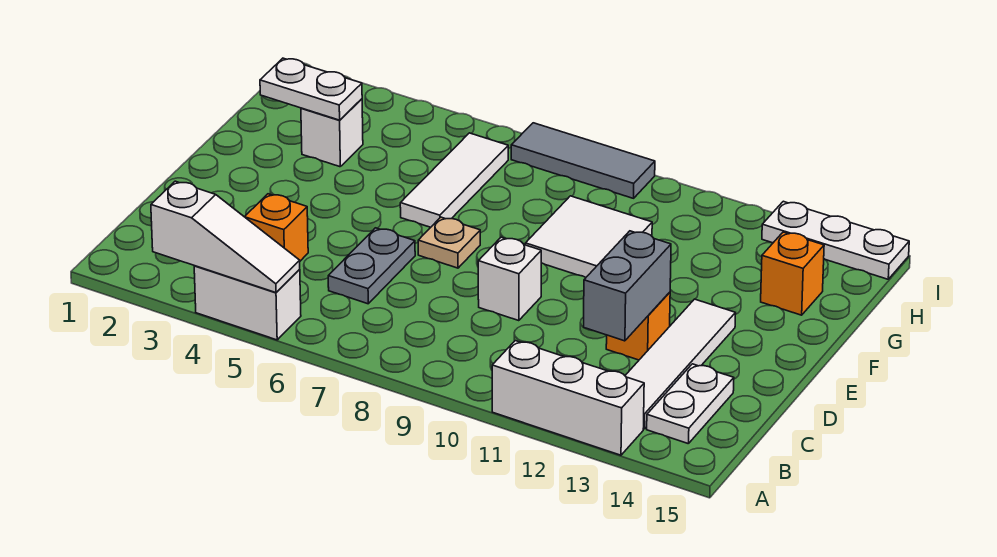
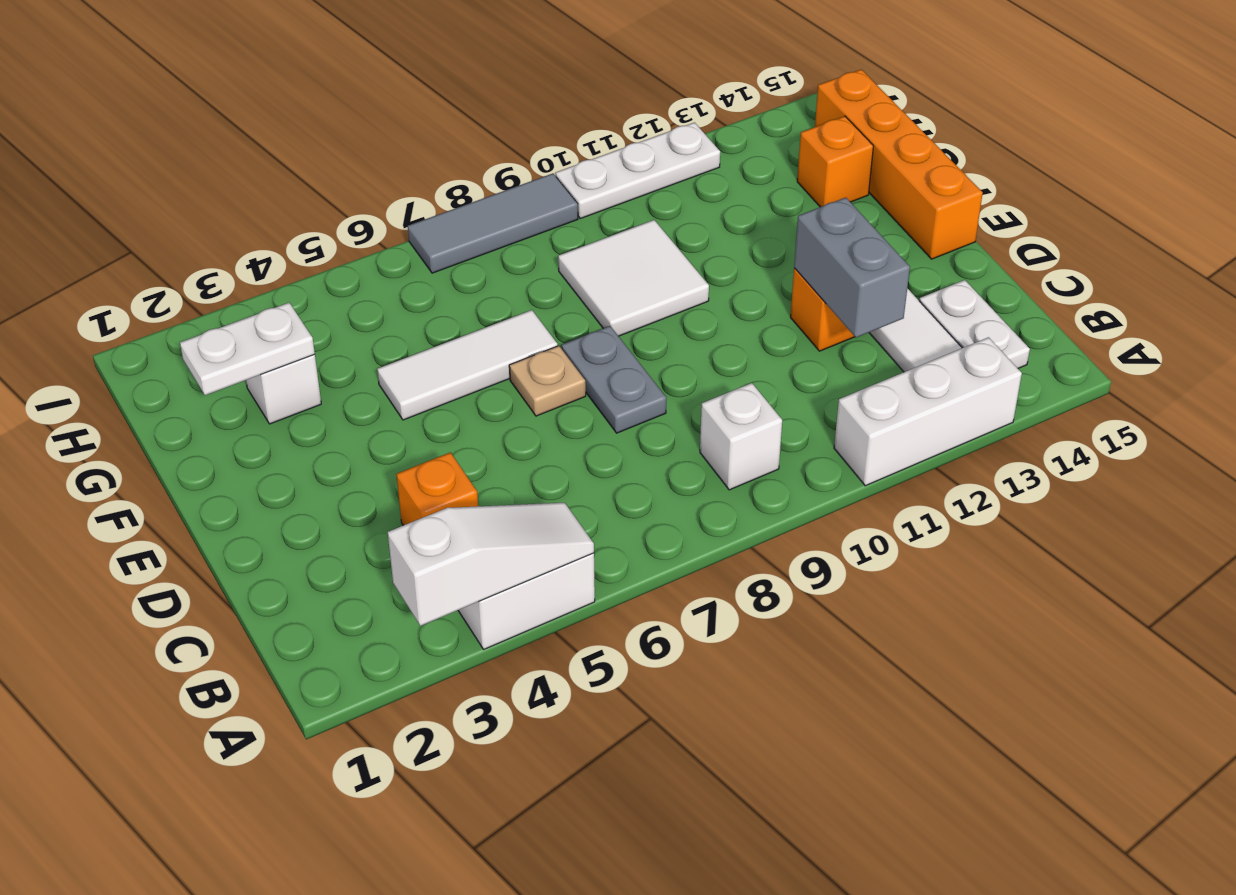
grey 1x2 plate [328,228,415,304] -> grey 1x2 plate moved to [561,326,666,433]
white 1x1 brick [478,237,541,321] -> white 1x1 brick moved to [700,383,782,490]
none -> orange 1x4 brick [815,69,983,259]
white 1x3 tile [400,133,508,227] -> white 1x3 tile turned to [377,310,558,420]
white 1x3 plate [762,201,909,279] -> white 1x3 plate moved to [555,122,720,219]

